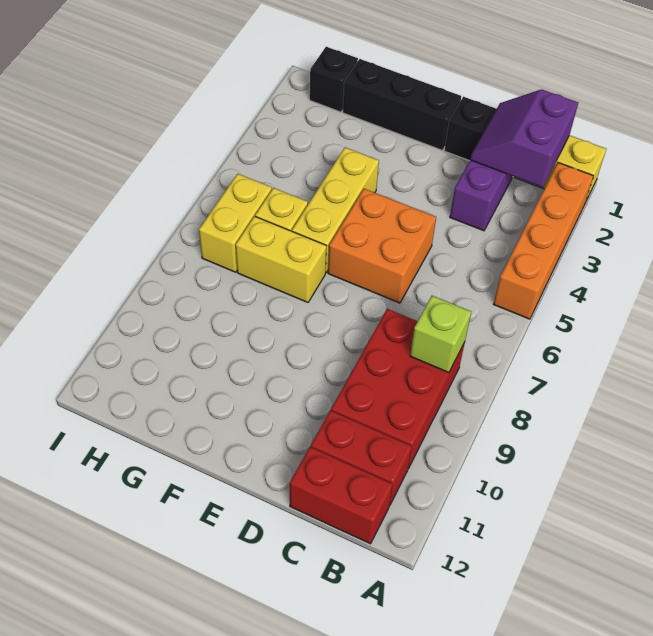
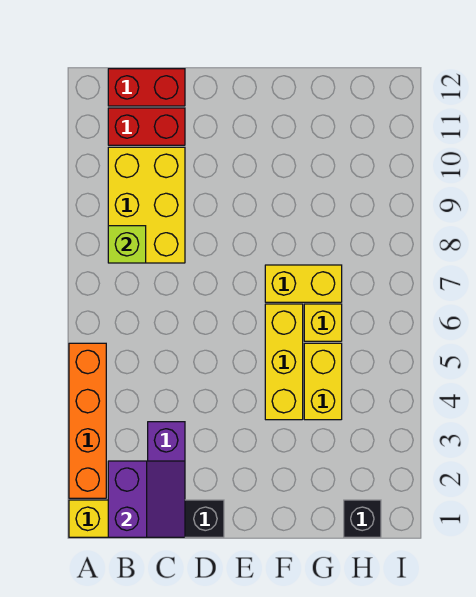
red 2x3 brick [331,309,465,469] -> yellow 2x3 brick [108,147,185,263]
orange 2x2 brick [328,189,436,303] -> none
black 1x3 brick [343,59,461,150] -> none
yellow 1x2 brick [199,174,272,272] -> yellow 1x2 brick moved to [304,343,342,420]

